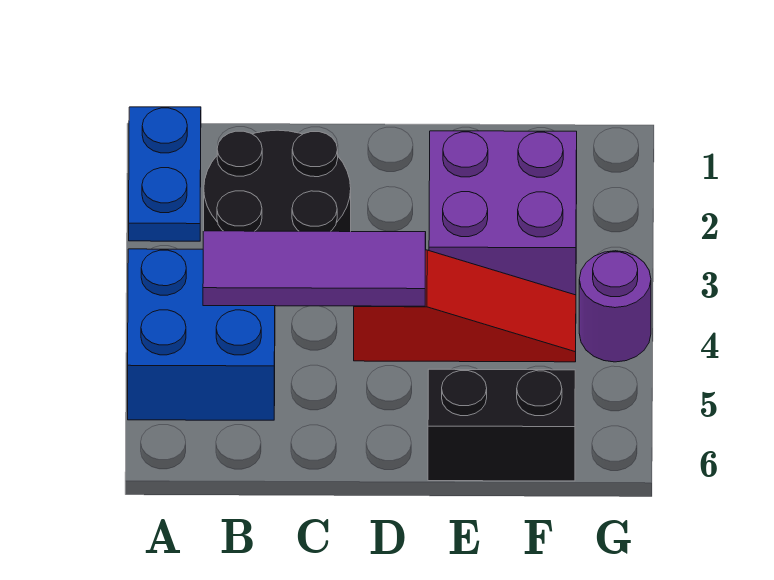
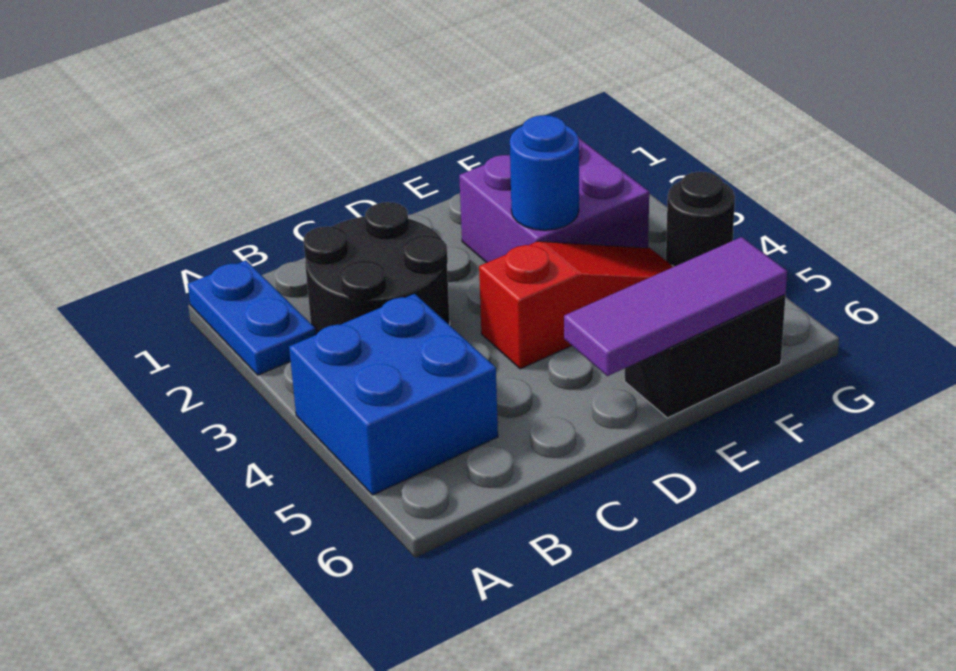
purple 1x3 tile [203,231,426,306] -> purple 1x3 tile moved to [564,237,787,376]
none -> blue 1x1 round brick [510,115,579,230]
purple 1x1 round brick [579,251,651,362] -> black 1x1 round brick [666,172,735,267]

